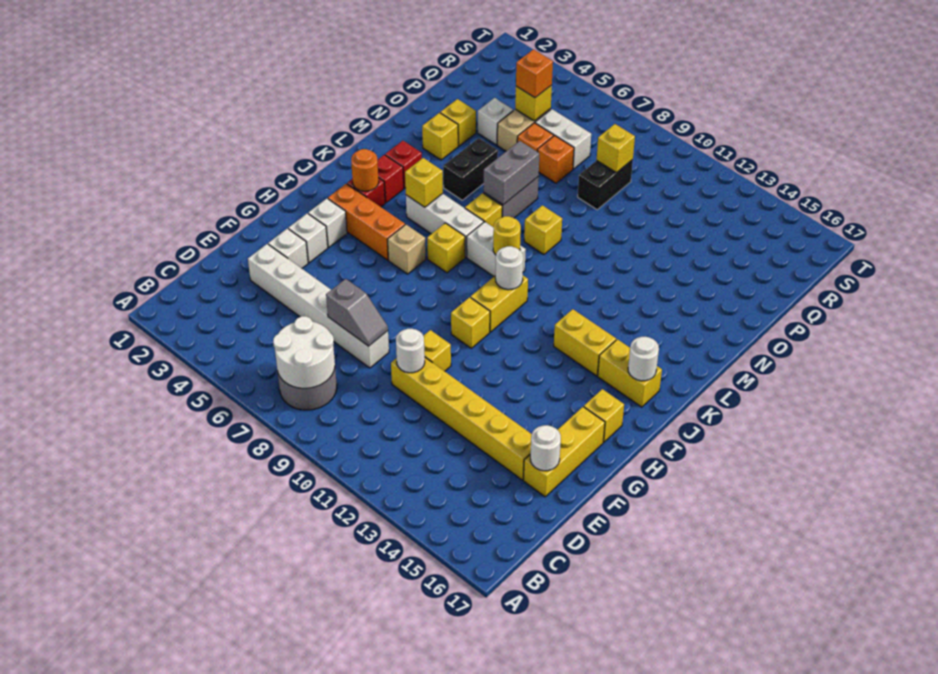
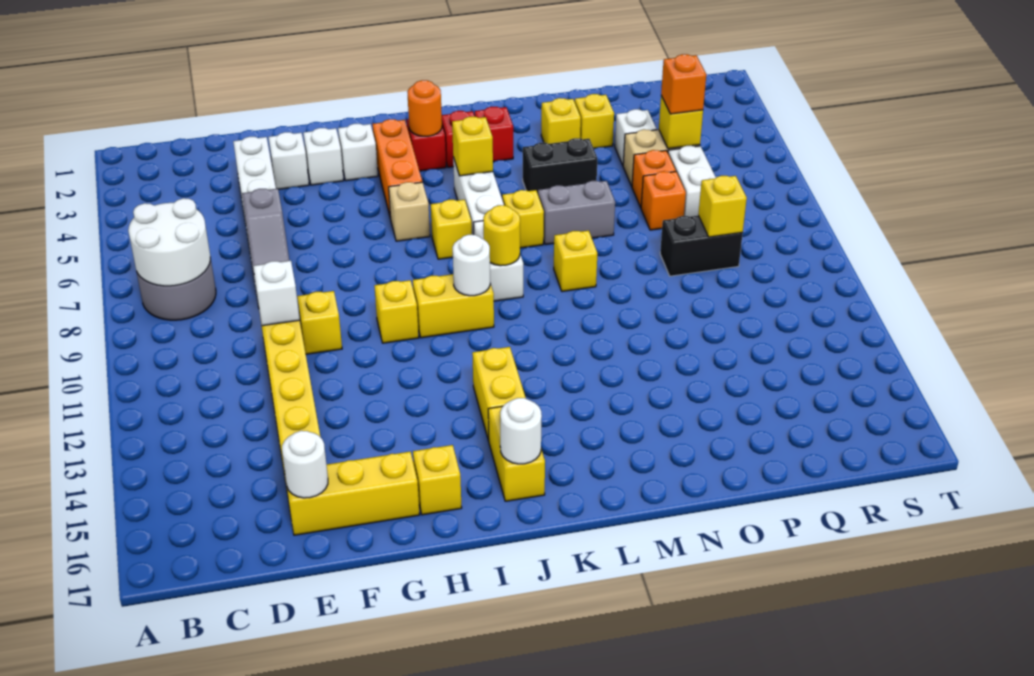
white 1x1 round brick [396,329,425,373] -> white 1x1 brick [253,261,300,326]
grey 1x2 brick [484,141,539,205] -> none

